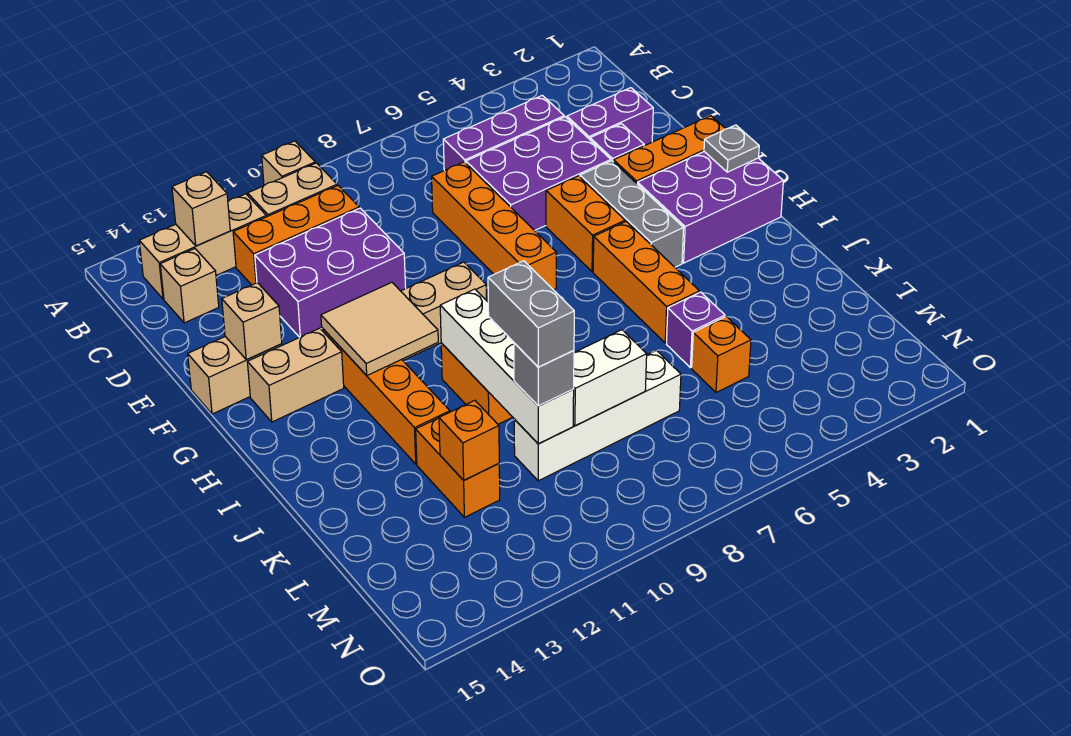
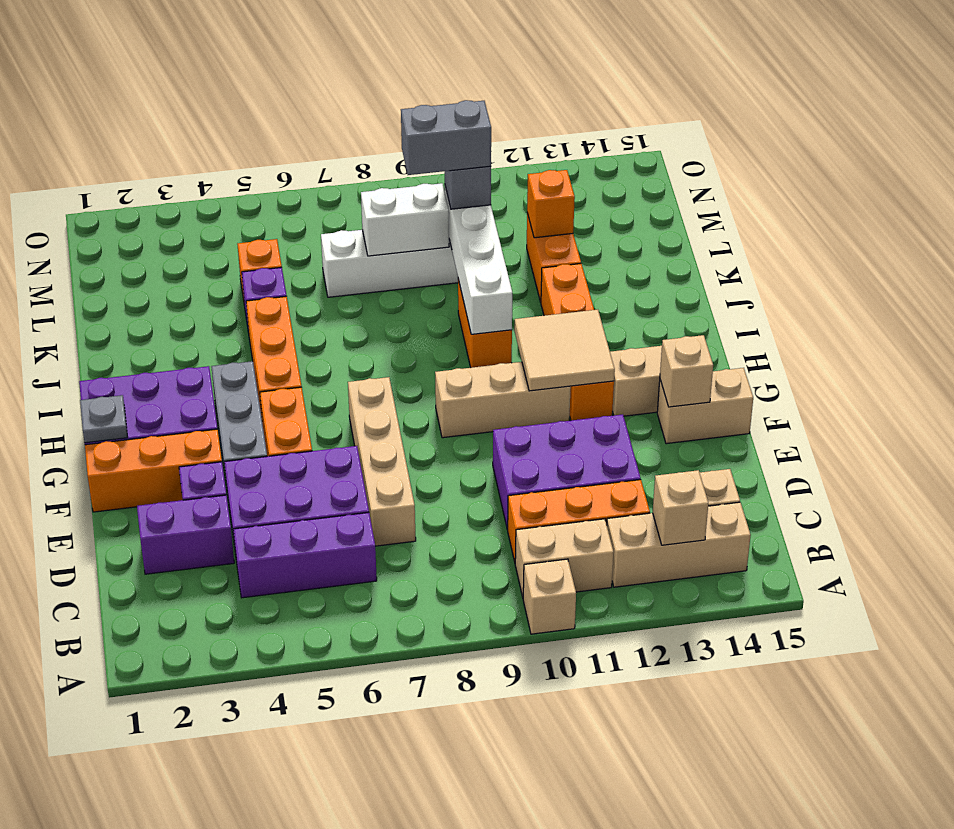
orange 1x4 brick [432,162,556,290] -> tan 1x4 brick [348,377,416,546]
grey 1x2 brick [488,261,574,367] -> grey 1x2 brick turned to [401,100,491,175]

